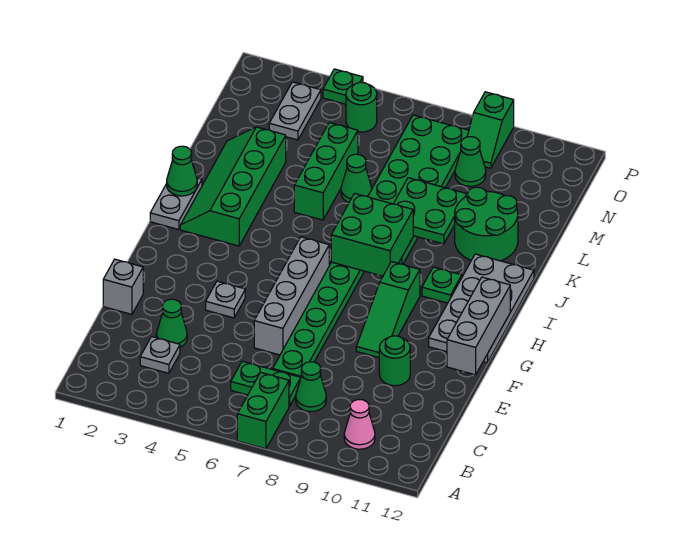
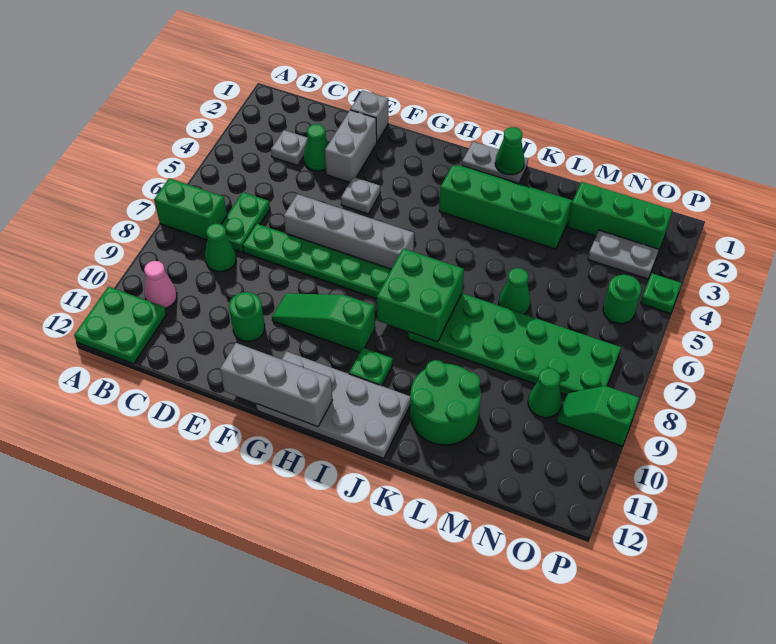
none -> grey 1x2 brick [325,110,377,182]
green 1x3 brick [294,123,358,220] -> green 1x3 brick moved to [568,182,672,252]
green 2x2 plate [394,178,467,244] -> green 2x2 plate moved to [74,287,167,364]

